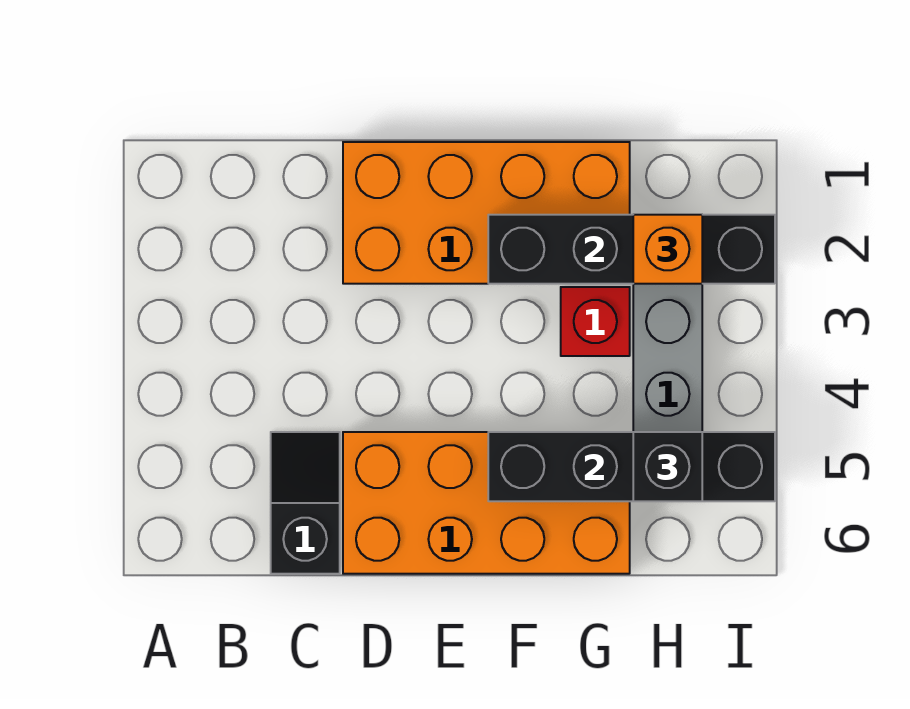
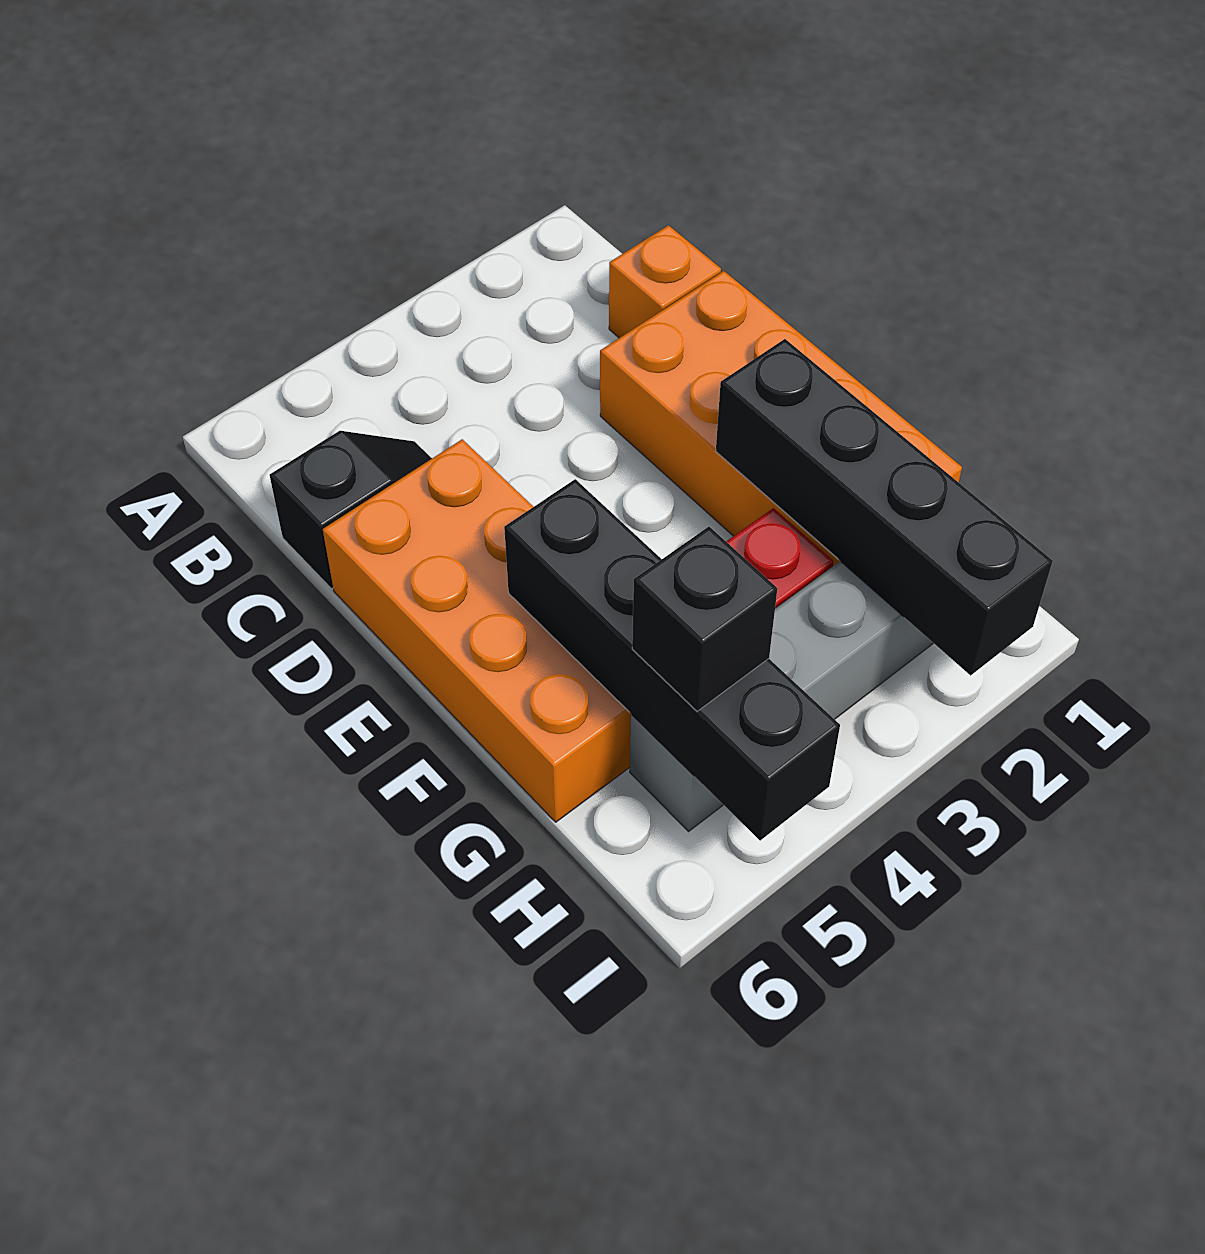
orange 1x1 brick [633,215,702,284] -> orange 1x1 brick moved to [609,225,721,338]

